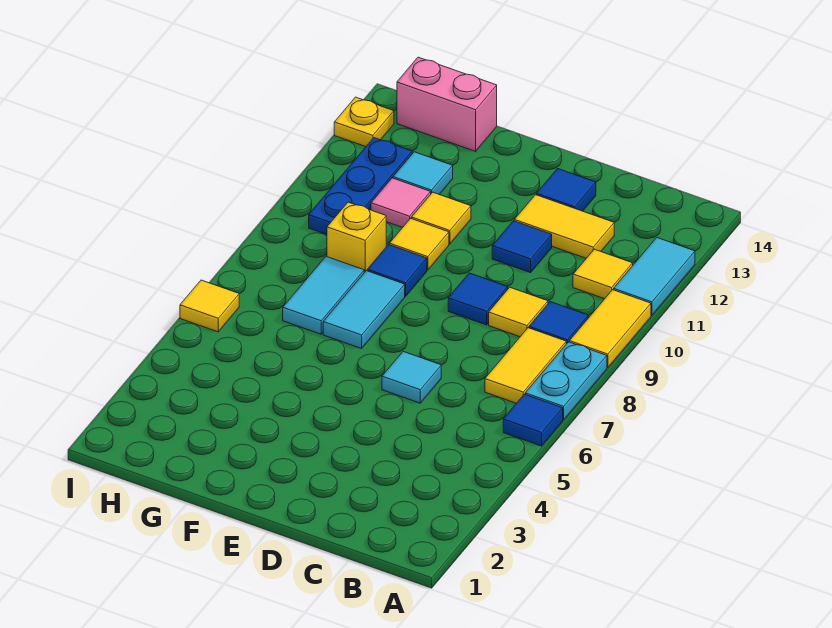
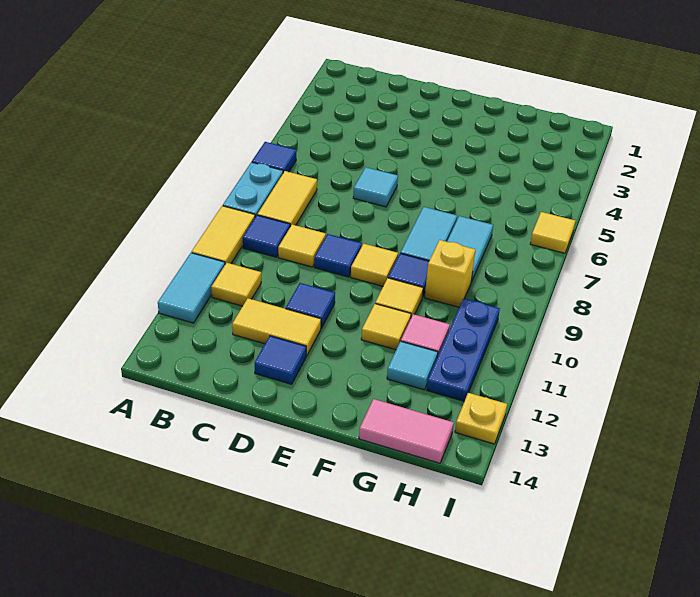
none -> yellow 1x1 tile [351,244,398,286]
pink 1x2 brick [397,57,497,151] -> pink 1x2 tile [359,399,454,463]

